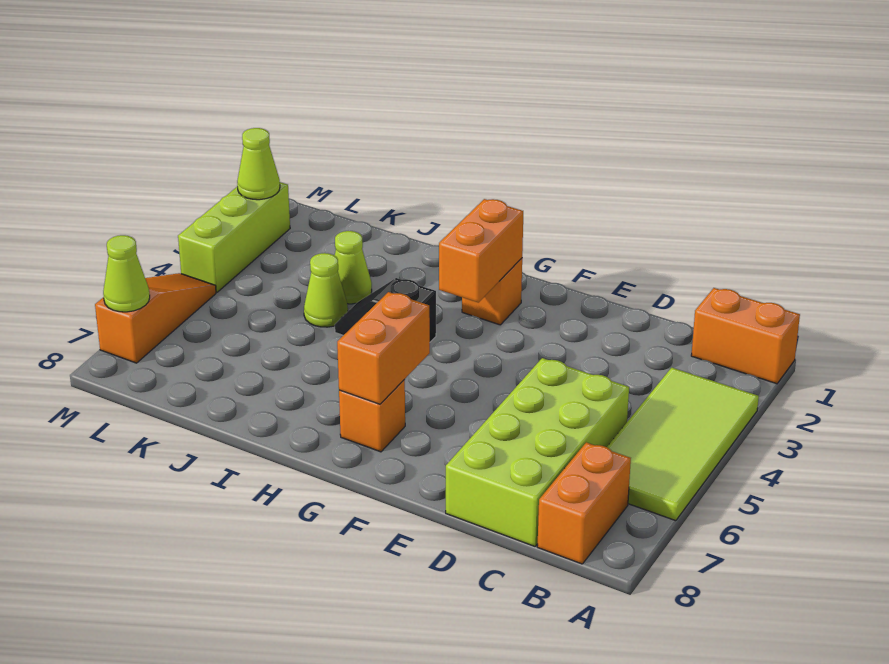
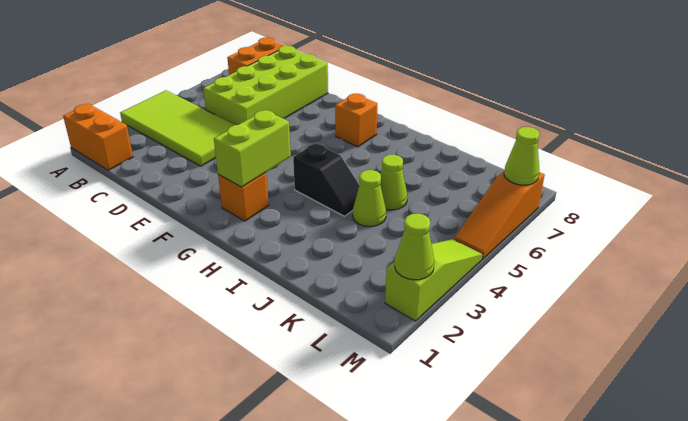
lime 2x4 tile [607,368,759,521] -> lime 2x4 tile turned to [120,90,234,166]
orange 1x2 brick [439,199,523,303] -> lime 1x2 brick [214,110,291,187]
orange 1x2 brick [337,292,430,404] -> none
lime 1x1 cone [335,231,372,304] -> lime 1x1 cone moved to [380,155,407,210]
lime 1x3 brick [178,182,290,292] -> lime 1x3 slope [385,239,482,321]

